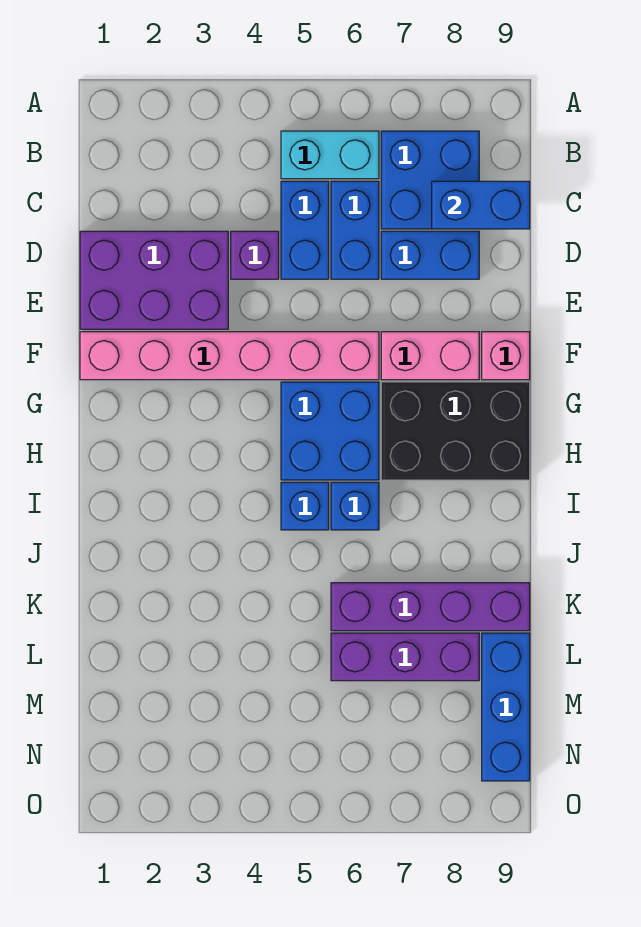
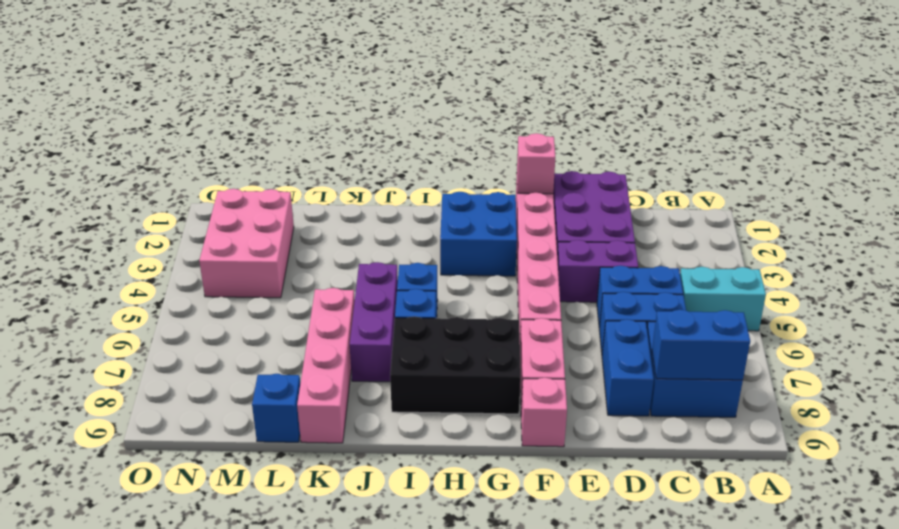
cyan 1x2 brick [281,131,379,179] -> cyan 1x2 brick turned to [680,267,766,331]
blue 1x2 brick [432,181,530,229] -> blue 1x2 brick turned to [652,310,750,380]
purple 1x1 brick [231,231,279,279] -> purple 1x2 brick [557,240,638,302]
none -> pink 1x1 brick [517,133,555,194]
blue 2x2 brick [281,382,379,480] -> blue 2x2 brick moved to [440,192,517,276]
black 2x3 brick [381,382,530,480] -> black 2x3 brick turned to [390,316,521,414]
purple 1x4 brick [331,583,530,631] -> pink 1x4 brick [297,288,355,443]
purple 1x3 brick [331,633,479,681] -> purple 1x3 brick moved to [350,262,398,382]
blue 1x3 brick [482,633,530,781] -> blue 1x1 brick [252,374,300,442]
none -> pink 2x3 brick [199,189,294,298]

